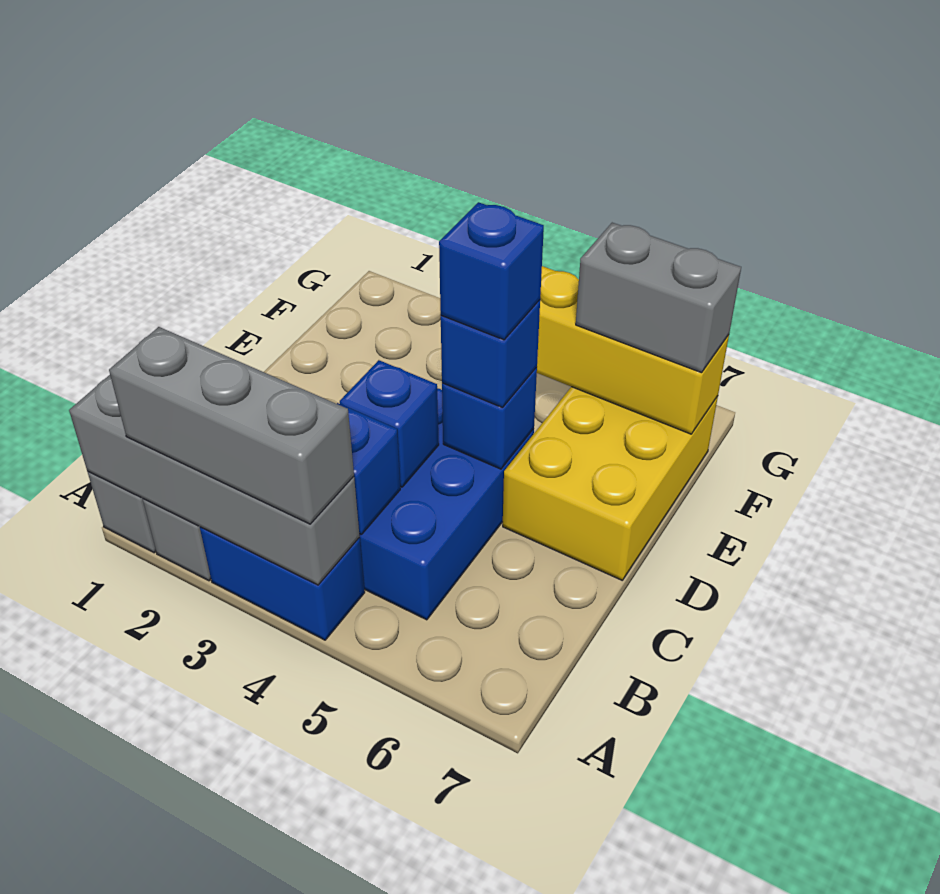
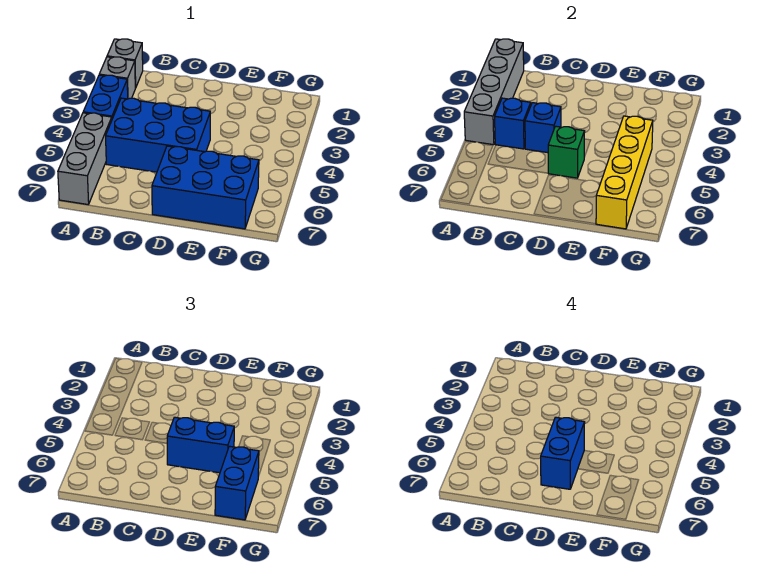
grey 1x3 brick [109,327,354,524] -> grey 1x3 brick moved to [58,113,112,204]
blue 1x1 brick [442,367,537,469] -> green 1x1 brick [548,126,585,178]
blue 1x1 brick [441,300,540,408] -> blue 1x2 brick [167,417,234,473]
blue 1x1 brick [439,202,544,340] -> blue 1x2 brick [541,417,585,489]
yellow 2x3 brick [503,387,718,580] -> blue 2x3 brick [152,146,259,229]
grey 1x2 brick [576,223,741,373] -> blue 1x2 brick [215,446,259,520]

